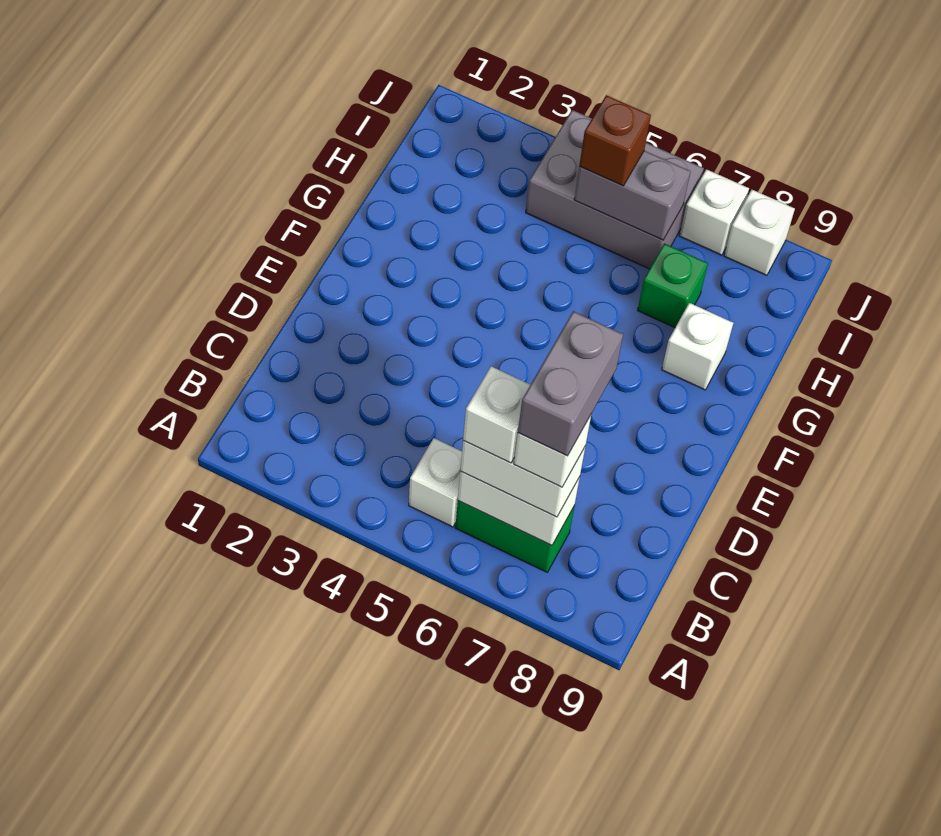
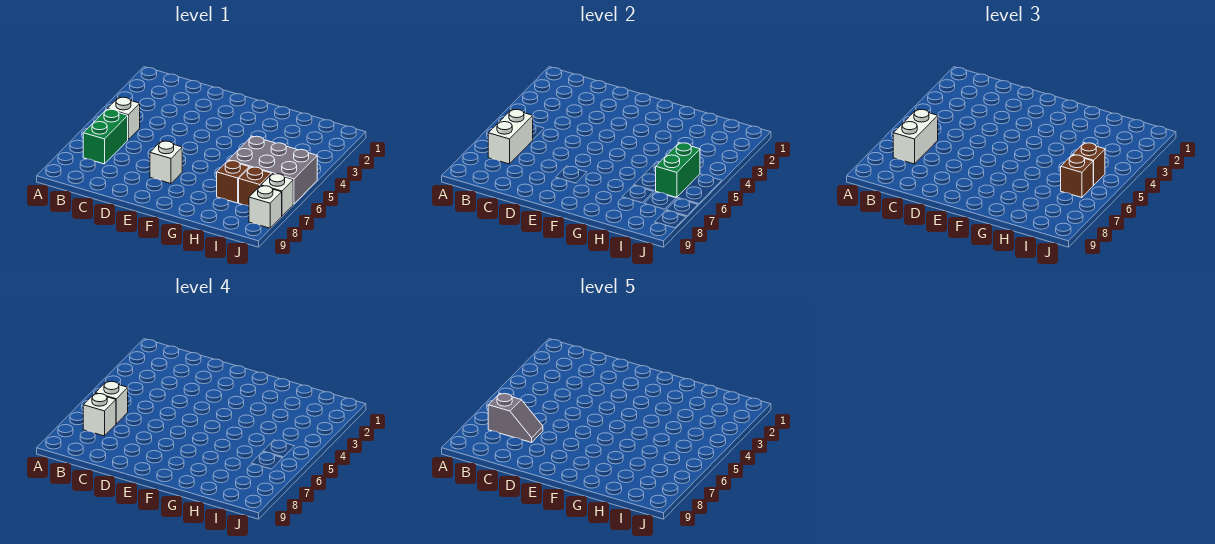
grey 1x2 brick [518,311,623,456] -> grey 1x2 slope [488,394,543,442]
white 1x1 brick [662,303,733,390] -> white 1x1 brick moved to [150,141,182,183]
green 1x1 brick [638,244,708,328] -> brown 1x1 brick [217,160,249,203]
grey 2x3 brick [526,110,704,269] -> grey 2x3 brick turned to [229,136,317,204]
grey 1x2 brick [574,151,691,240] -> green 1x2 brick [656,143,700,198]
none -> brown 1x1 brick [1061,155,1093,198]
none -> brown 1x1 brick [239,167,271,206]

